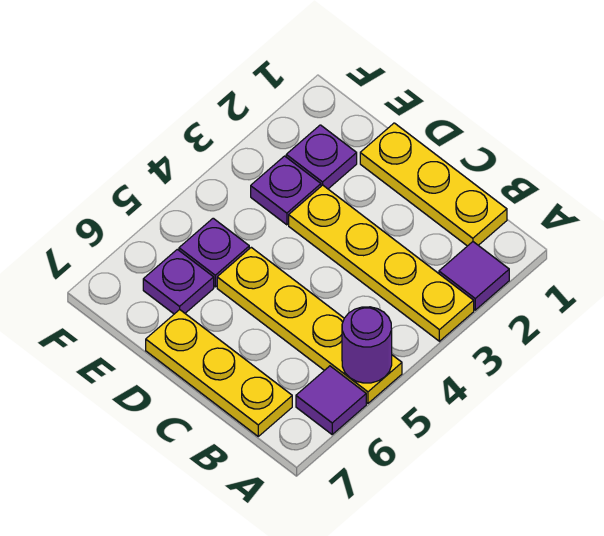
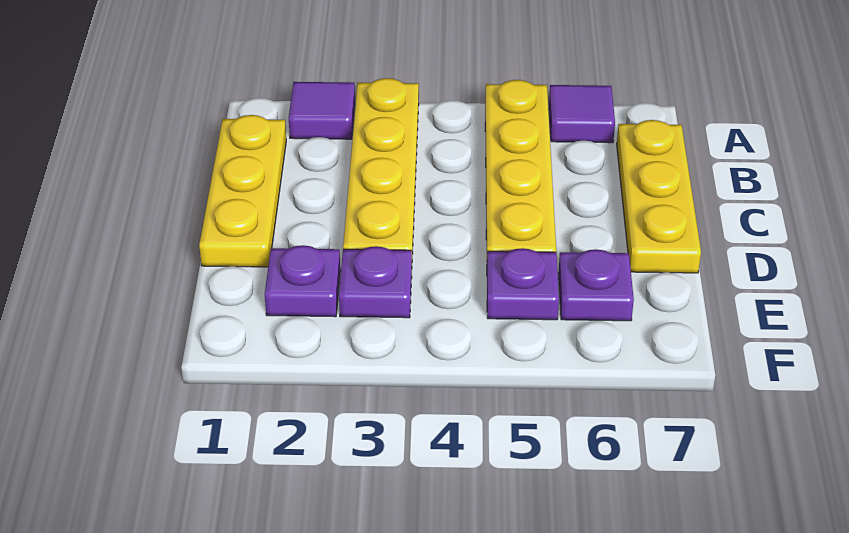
purple 1x1 round brick [342,307,392,383] -> none

